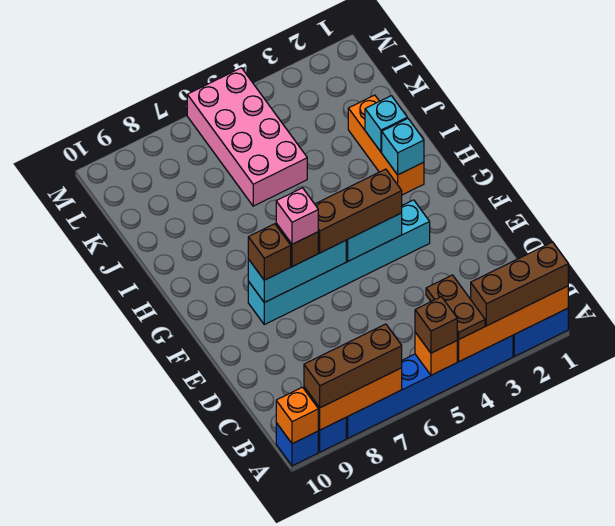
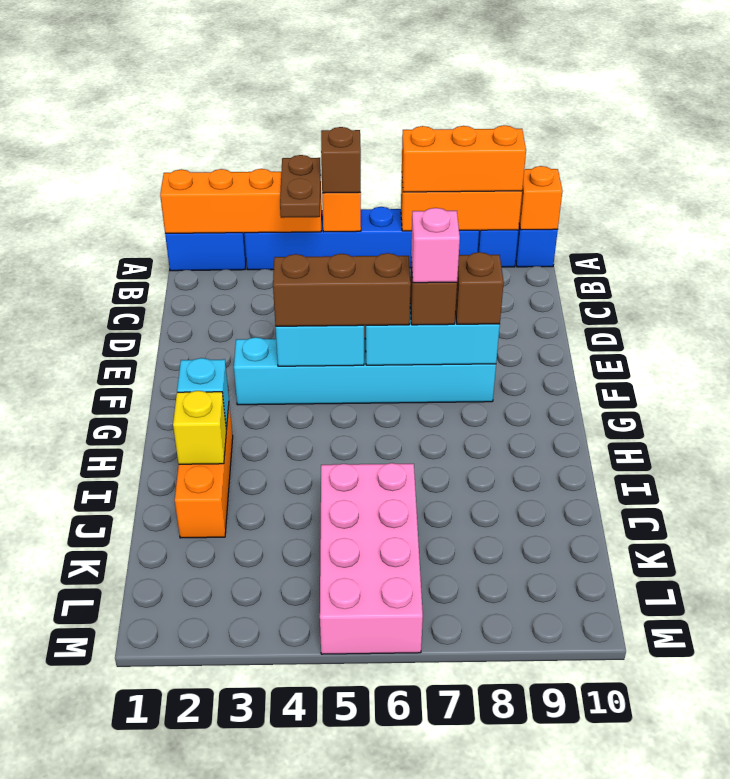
brown 1x3 brick [471,242,568,326] -> none
brown 1x3 brick [304,324,402,408] -> orange 1x3 brick [402,125,526,192]
cyan 1x1 brick [365,96,407,152] -> yellow 1x1 brick [173,391,226,464]

